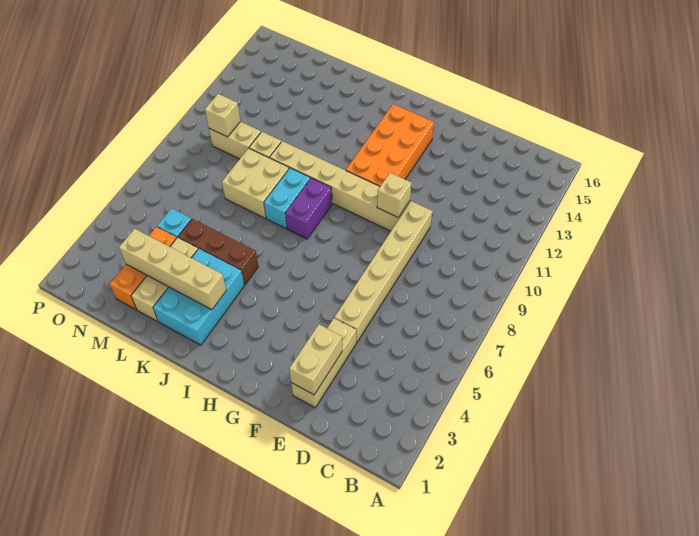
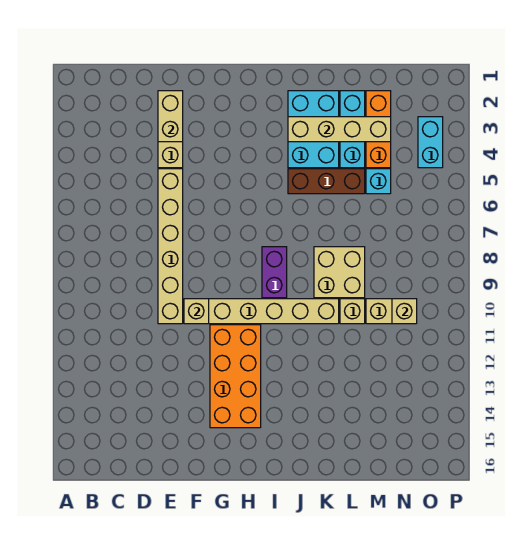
cyan 1x2 brick [264,168,310,229] -> cyan 1x2 brick moved to [418,117,443,168]
tan 1x3 brick [131,238,198,321] -> cyan 1x3 brick [340,91,365,168]

